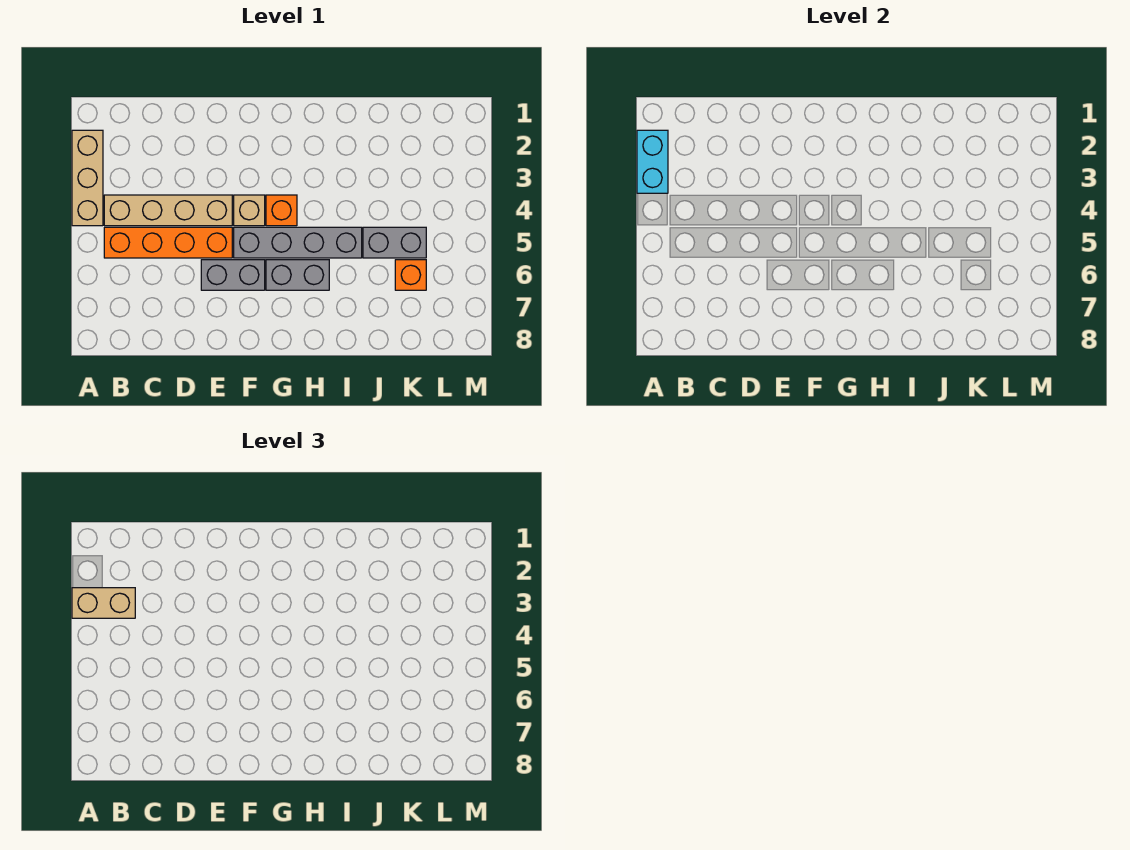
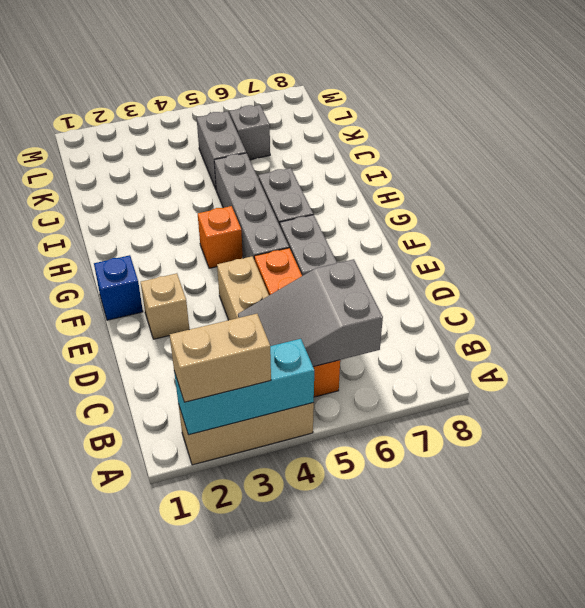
cyan 1x2 brick [637,130,668,193] -> cyan 1x3 brick [174,339,314,435]
tan 1x2 brick [72,588,135,618] -> tan 1x2 brick turned to [170,314,271,402]
none -> grey 2x3 slope [238,259,383,367]
none -> blue 1x1 brick [94,255,143,320]
tan 1x1 brick [234,195,265,226] -> tan 1x1 brick moved to [141,273,189,339]
orange 1x1 brick [395,260,426,290] -> grey 1x1 brick [229,105,270,160]

